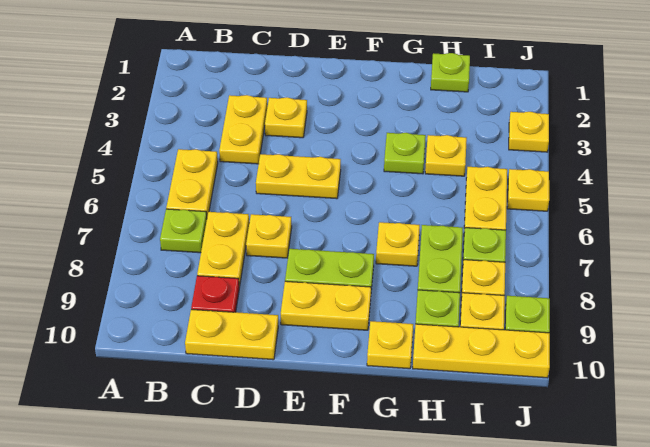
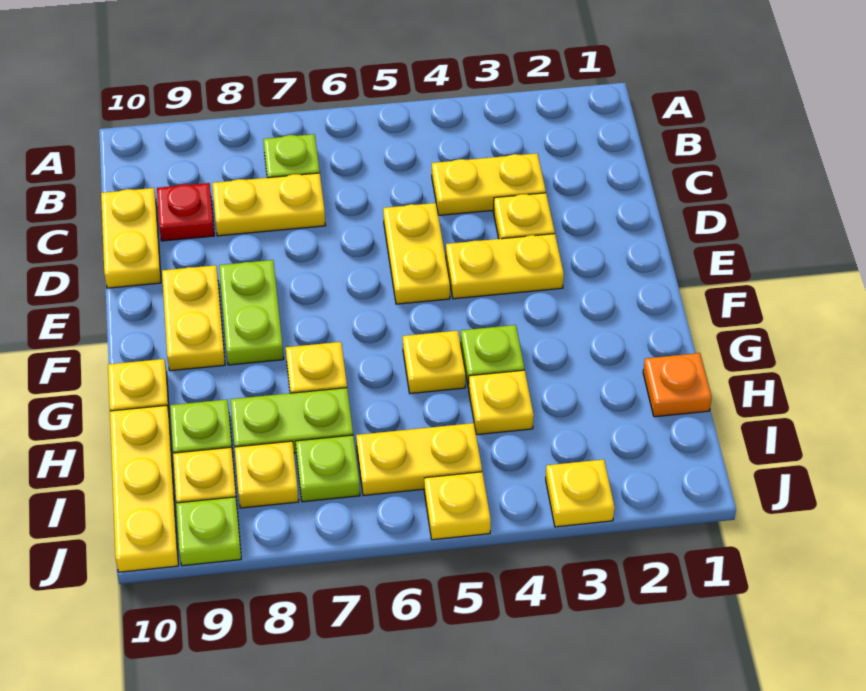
yellow 1x2 plate [166,149,218,216] -> yellow 1x2 plate moved to [446,234,564,299]
yellow 1x1 plate [246,214,292,258] -> yellow 1x1 plate moved to [403,331,466,394]
lime 1x1 plate [431,53,470,92] -> orange 1x1 plate [643,353,712,417]

